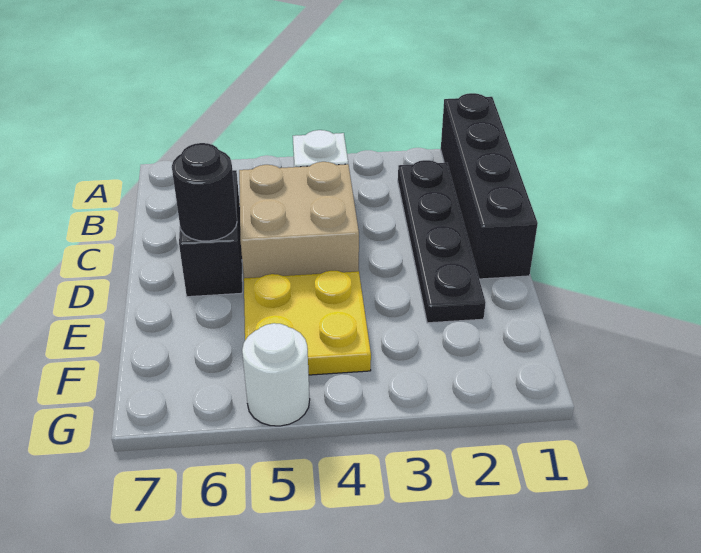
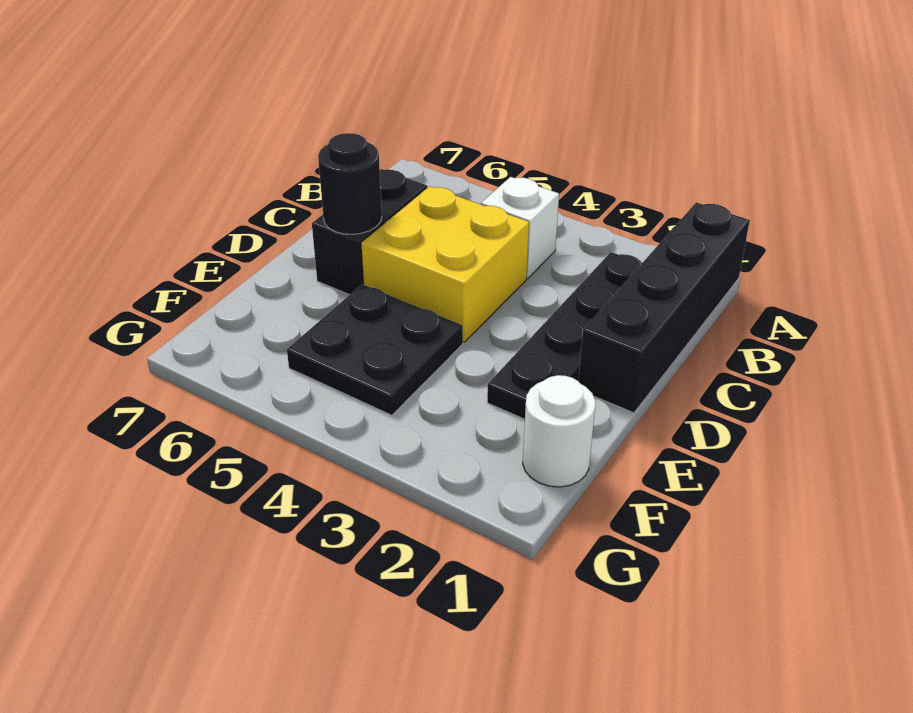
tan 2x2 brick [239,162,359,278] -> yellow 2x2 brick [361,186,529,342]
yellow 2x2 plate [244,271,371,375] -> black 2x2 plate [287,284,463,415]
white 1x1 round brick [242,323,310,426] -> white 1x1 round brick moved to [523,375,595,487]

